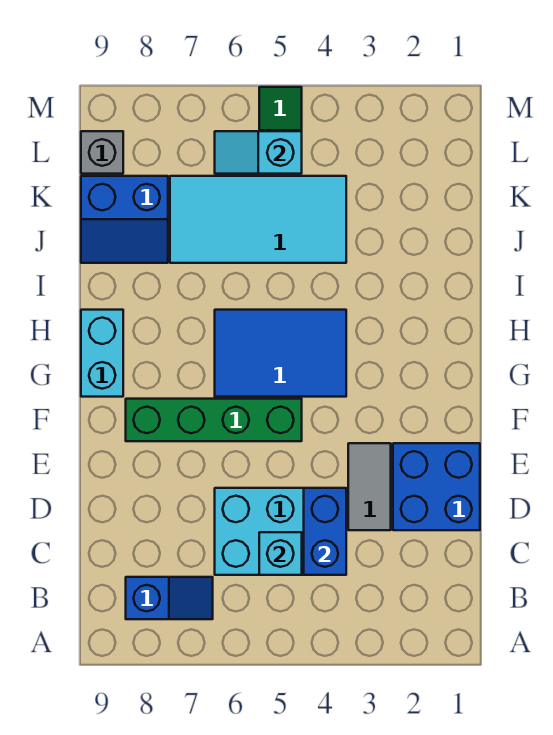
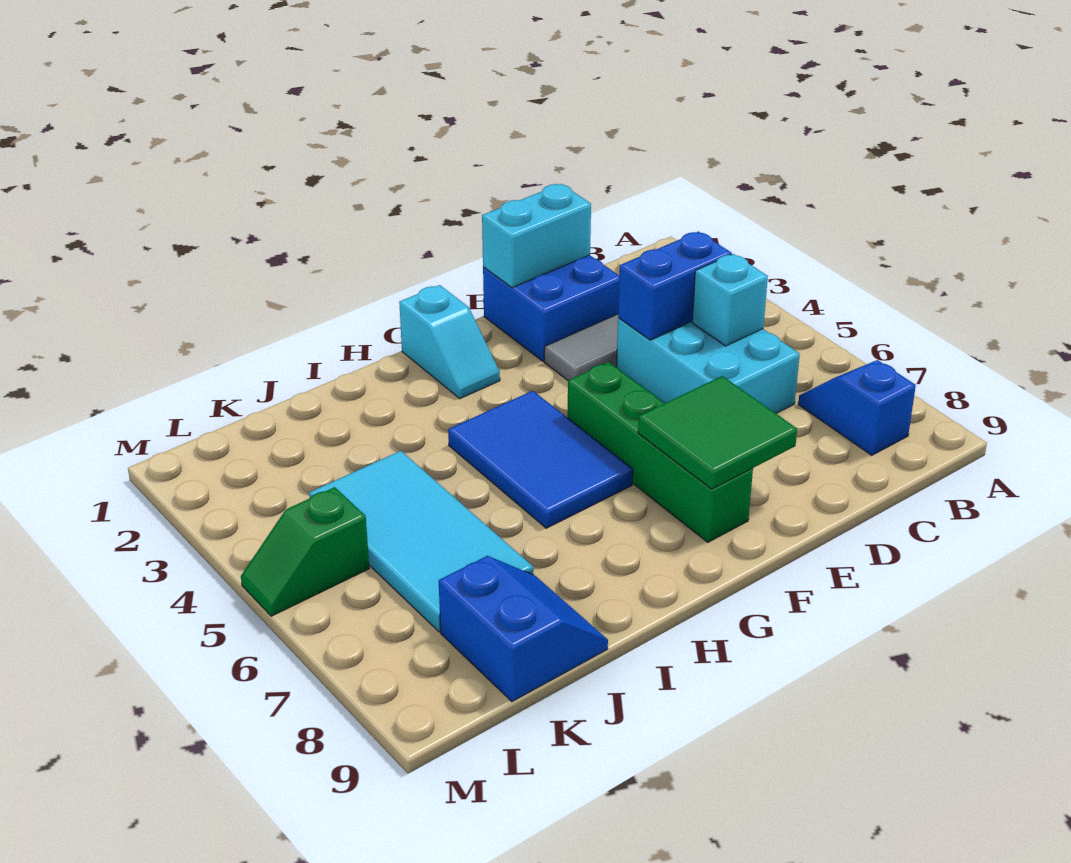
none -> green 2x2 tile [638,376,797,489]
cyan 1x2 brick [81,310,123,397] -> cyan 1x2 brick moved to [482,184,591,288]
cyan 1x2 slope [215,131,302,174] -> cyan 1x2 slope moved to [399,285,500,399]
grey 1x1 brick [81,131,123,174] -> none

